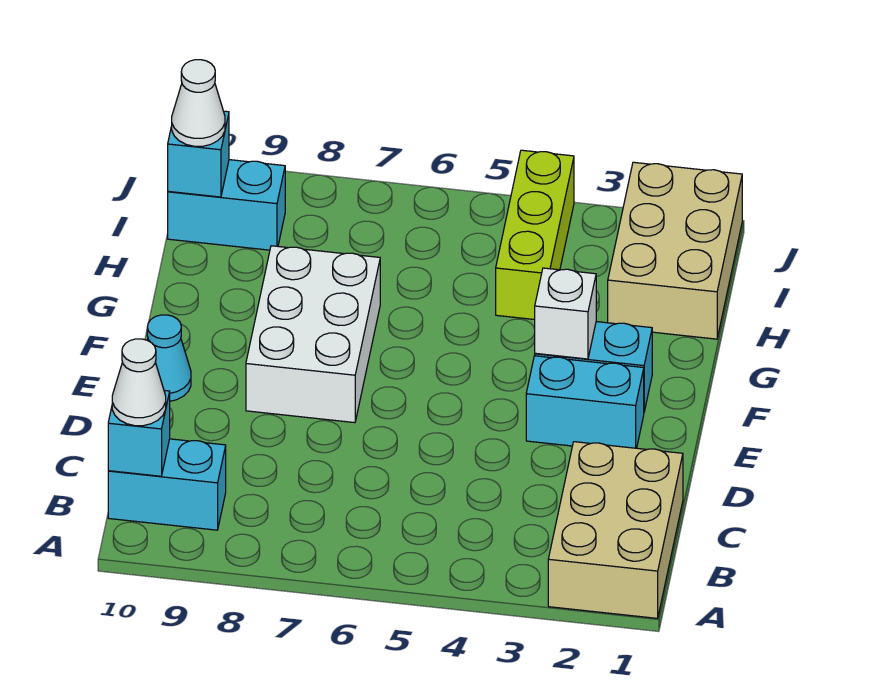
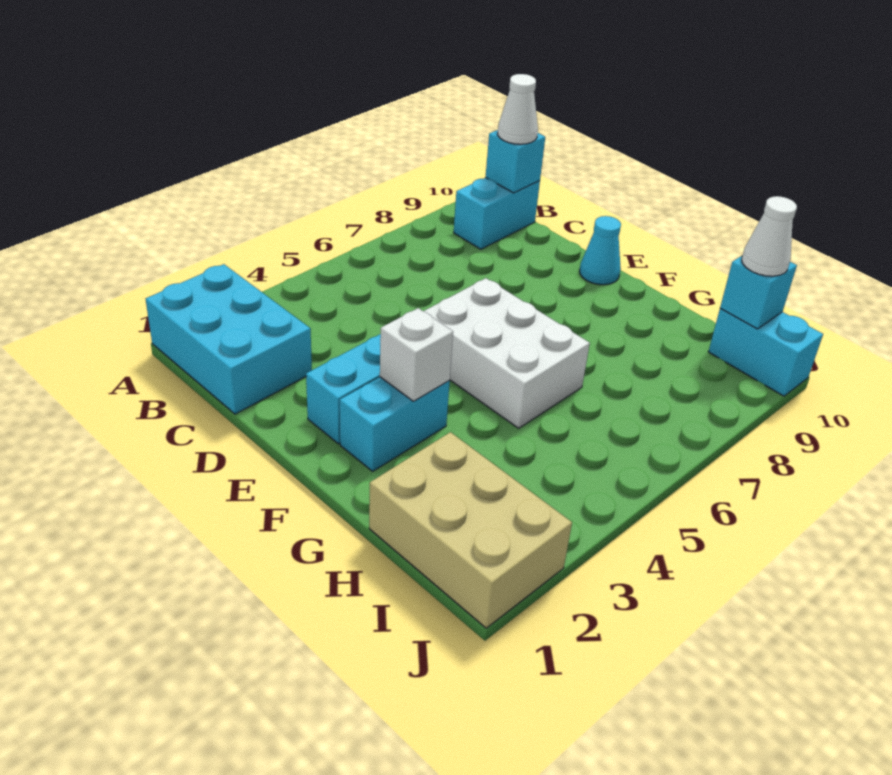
tan 2x3 brick [548,442,683,618] -> cyan 2x3 brick [146,264,312,414]
white 2x3 brick [246,246,380,423] -> white 2x3 brick moved to [423,278,590,428]
lime 1x3 brick [496,150,574,320] -> none
cyan 1x2 brick [168,160,285,250] -> cyan 1x2 brick turned to [708,308,823,396]

